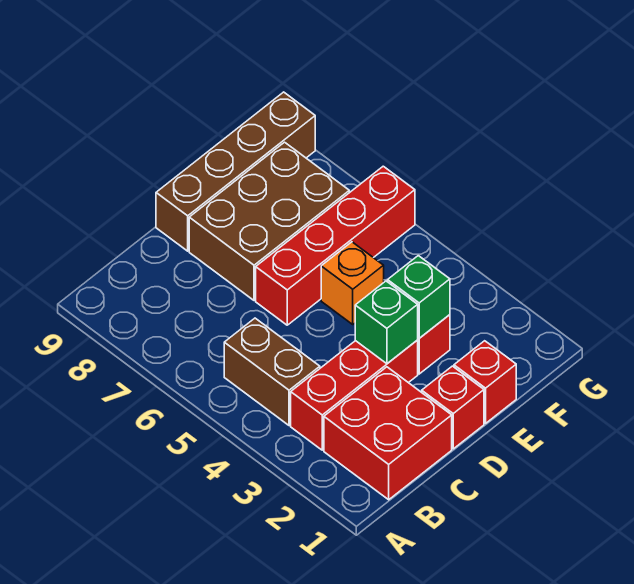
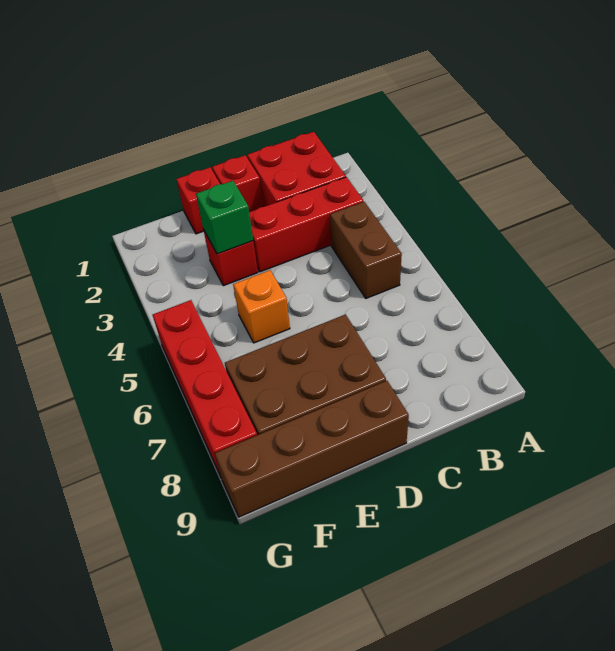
green 1x1 brick [355,281,418,364] -> none
red 1x4 brick [256,166,415,325] -> red 1x4 brick turned to [153,300,257,476]

